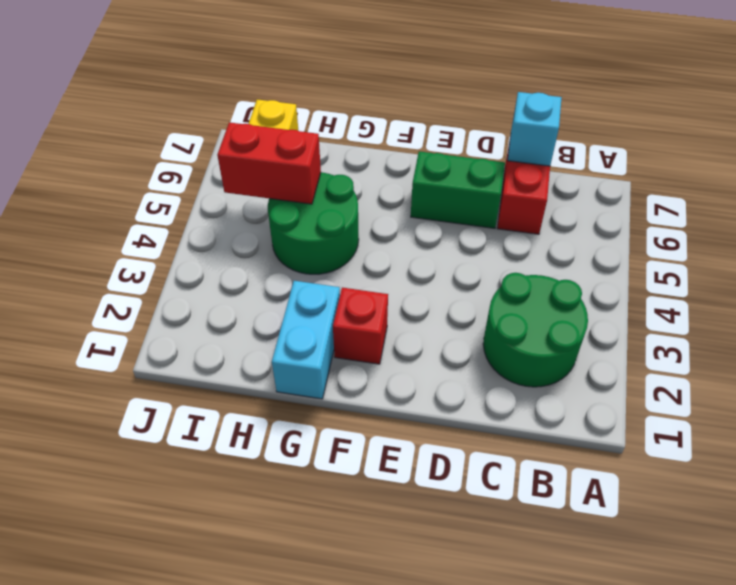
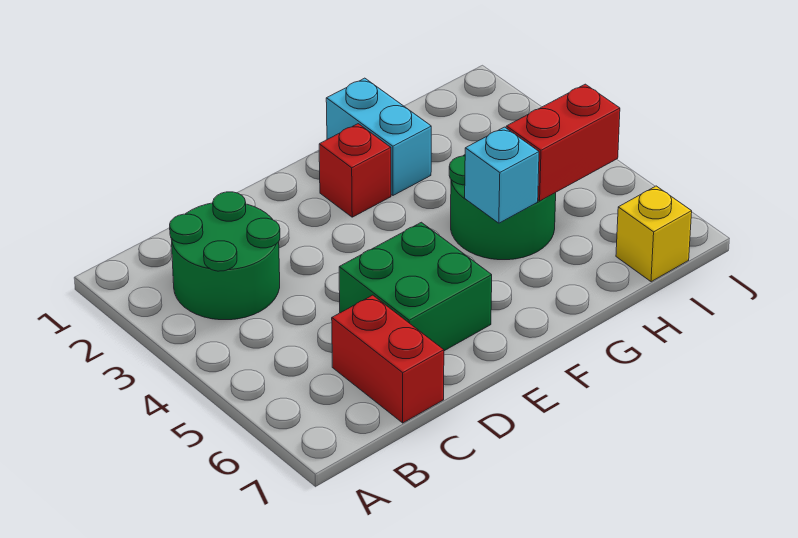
cyan 1x1 brick [508,92,562,166] -> cyan 1x1 brick moved to [465,127,539,223]
green 1x2 brick [411,151,505,228] -> green 2x2 brick [339,222,492,351]

